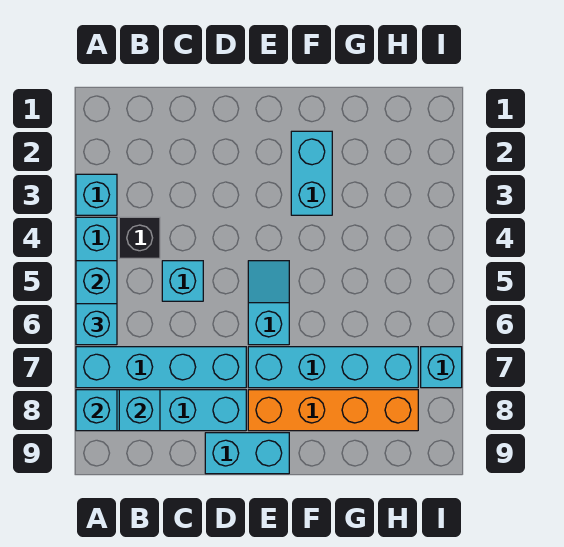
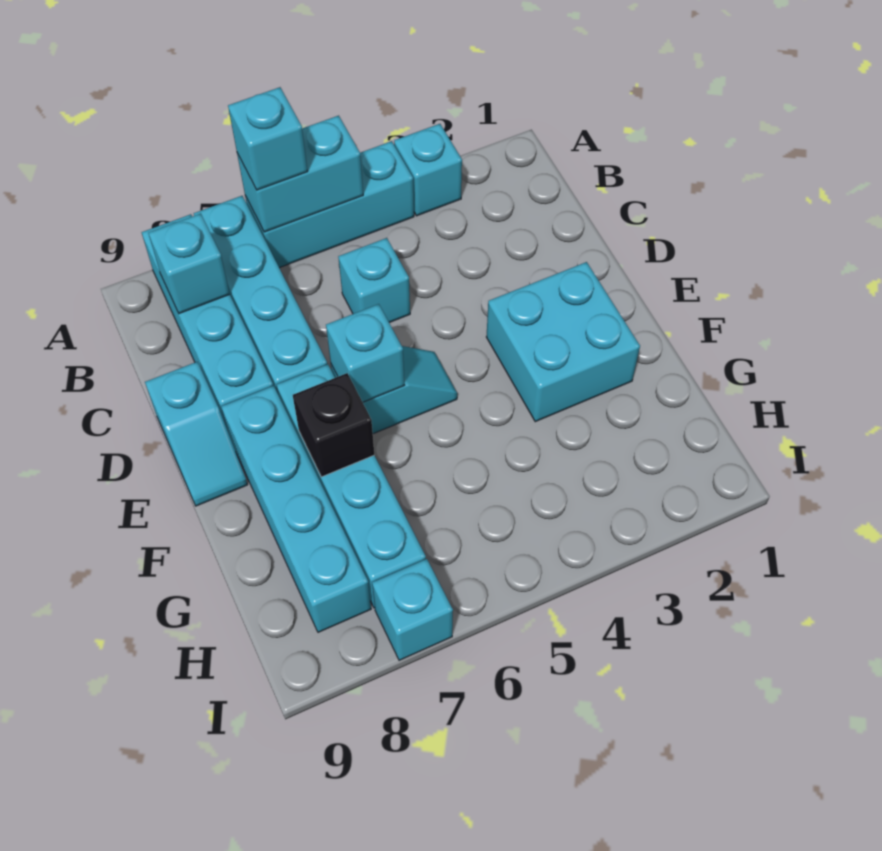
cyan 1x1 brick [76,390,117,431] -> cyan 1x1 brick moved to [326,304,404,402]
black 1x1 brick [119,217,160,258] -> black 1x1 brick moved to [293,373,374,477]
cyan 1x2 brick [205,433,289,474] -> cyan 1x2 slope [145,362,247,506]
orange 1x4 brick [248,390,418,431] -> cyan 1x4 brick [221,386,371,632]
cyan 1x2 brick [291,131,332,215] -> cyan 2x2 brick [486,262,640,422]

